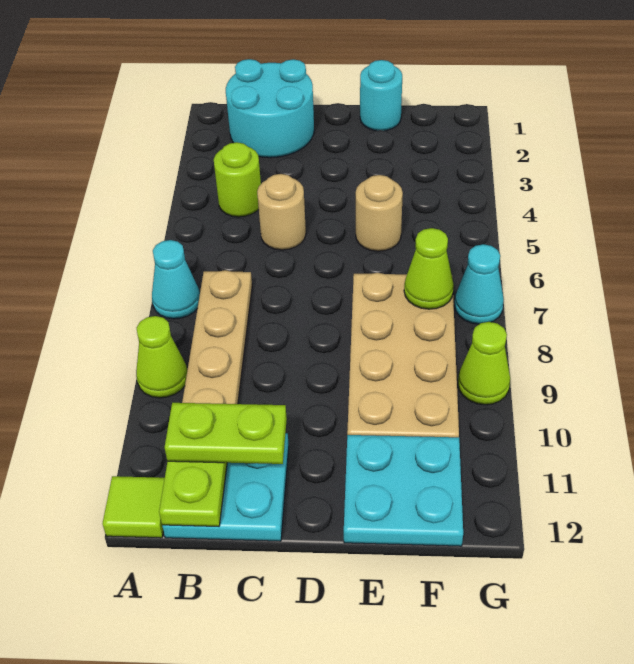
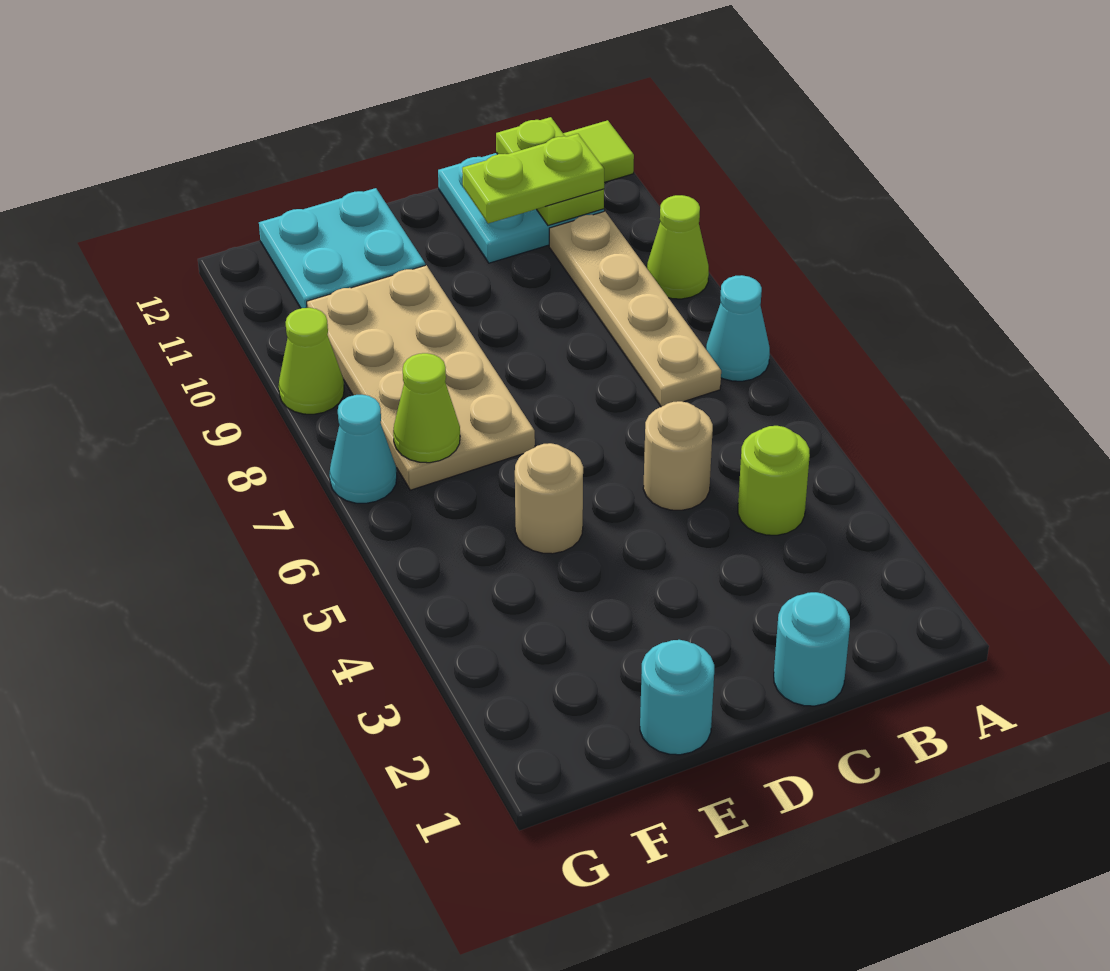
cyan 2x2 round brick [226,59,314,158] -> cyan 1x1 round brick [774,592,850,706]

